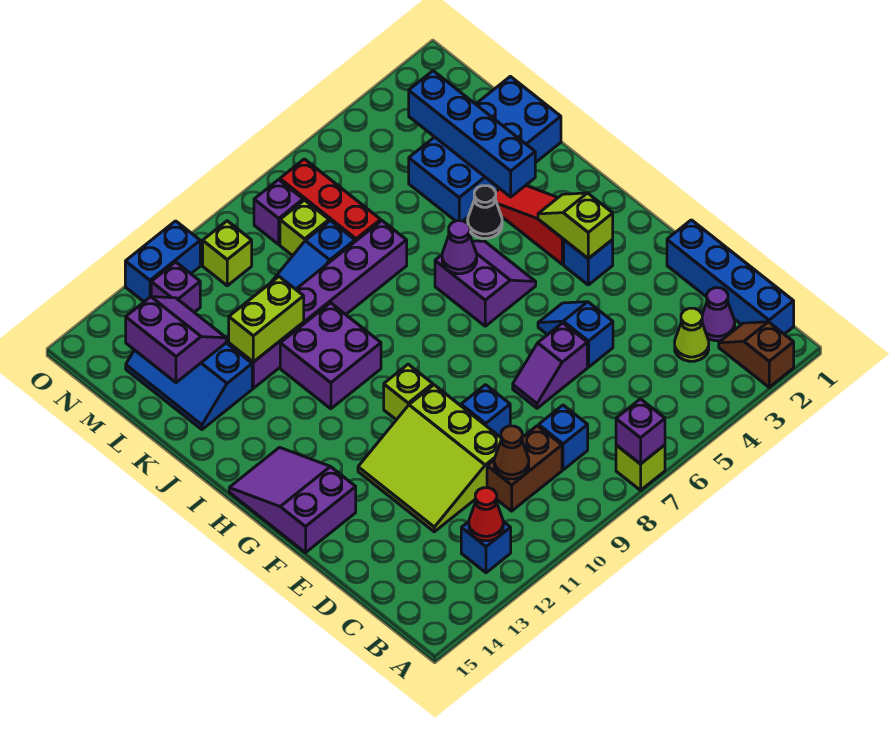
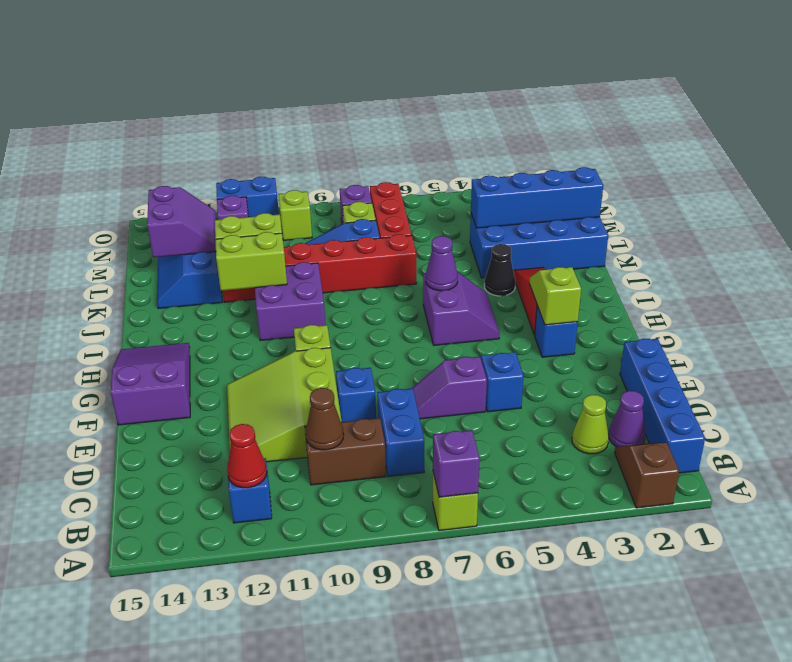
blue 1x1 brick [539,405,588,470] -> blue 1x2 brick [377,388,424,476]
blue 1x4 brick [409,71,535,197] -> blue 1x4 brick turned to [471,167,603,228]
none -> lime 1x2 brick [215,232,287,291]
purple 1x6 brick [229,221,407,388] -> red 1x6 brick [223,234,417,302]

